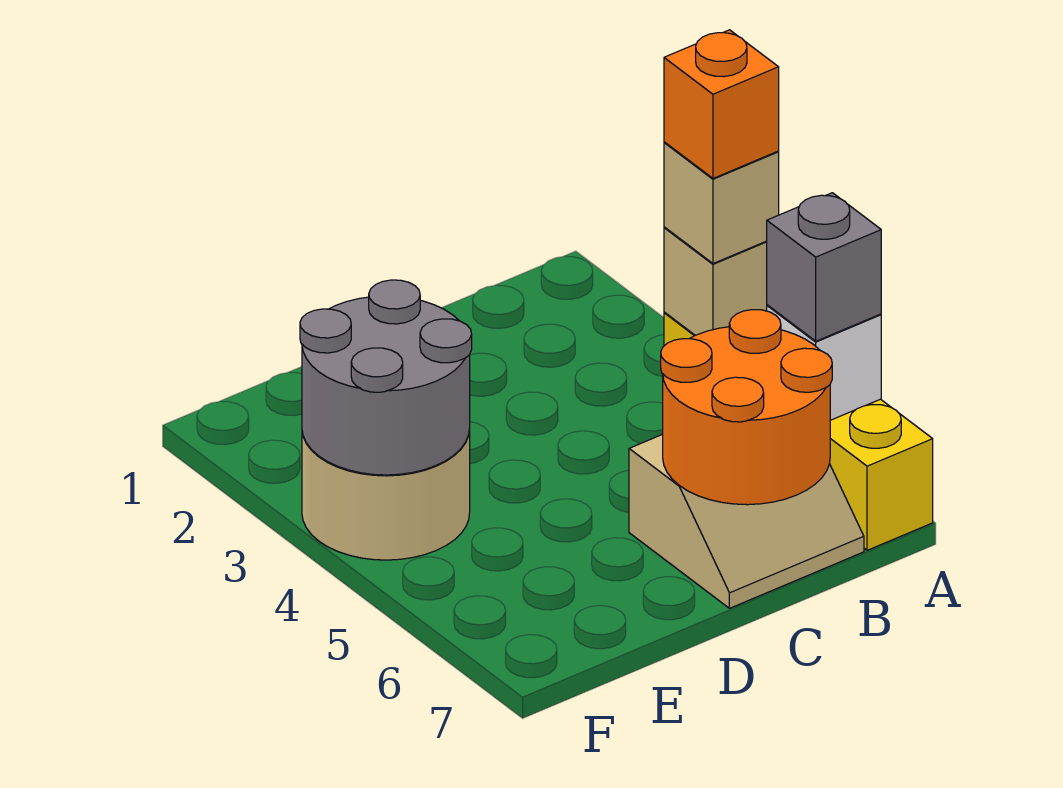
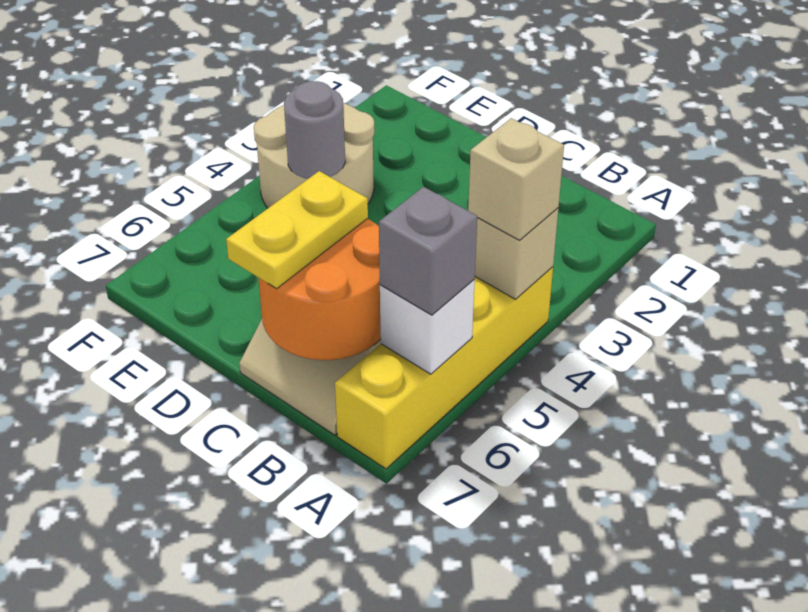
orange 1x1 brick [664,30,779,178] -> none
none -> yellow 1x2 plate [226,171,368,289]
grey 2x2 round brick [300,280,472,475] -> grey 1x1 round brick [284,81,345,179]

